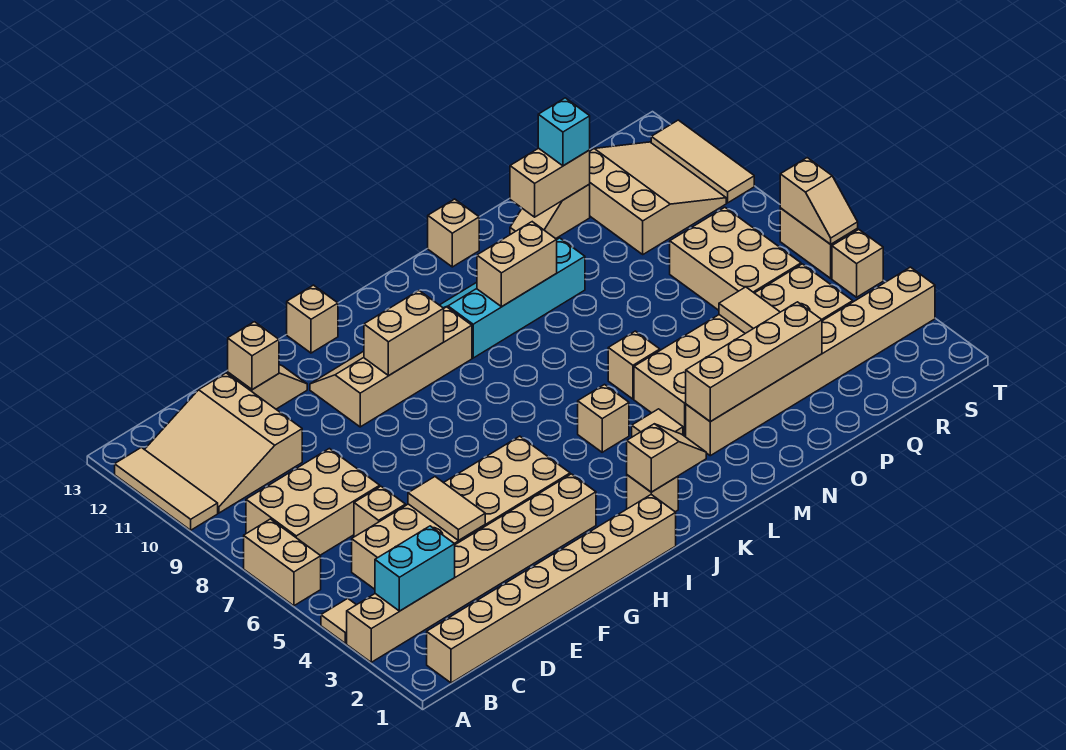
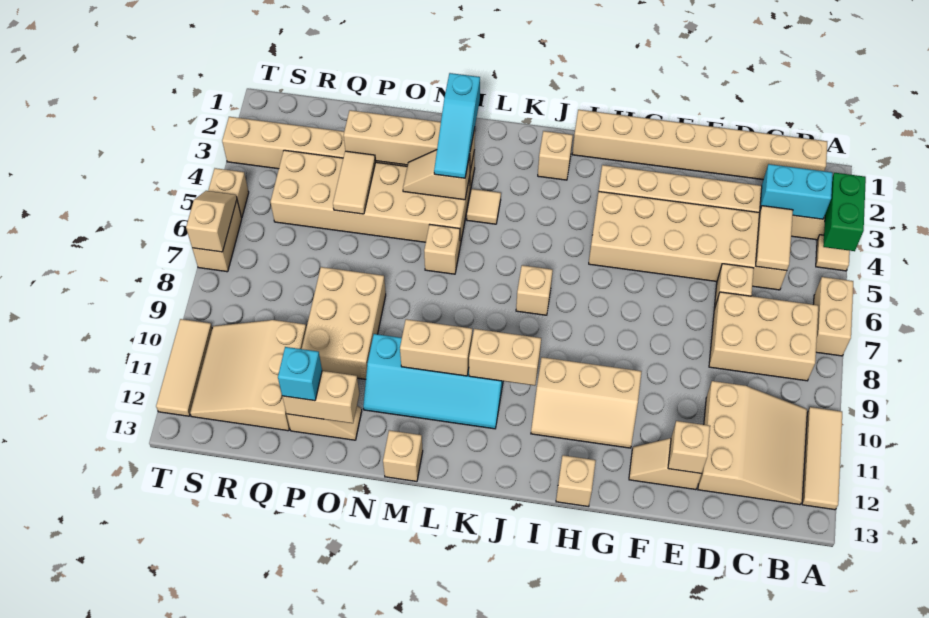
none -> green 1x2 brick [823,173,866,251]
tan 1x2 tile [408,477,485,540] -> tan 1x2 tile moved to [756,206,793,271]
tan 2x4 slope [310,307,472,427] -> tan 2x3 slope [531,357,642,448]
tan 1x2 brick [364,291,444,376] -> tan 1x2 brick moved to [469,329,541,386]
tan 1x2 slope [627,424,706,492] -> tan 1x2 slope moved to [403,150,470,200]
tan 1x1 brick [578,385,629,452] -> tan 1x1 brick moved to [516,265,553,315]
none -> cyan 1x3 slope [434,73,480,178]
tan 2x3 brick [670,207,801,310] -> tan 2x3 brick moved to [302,267,386,379]

